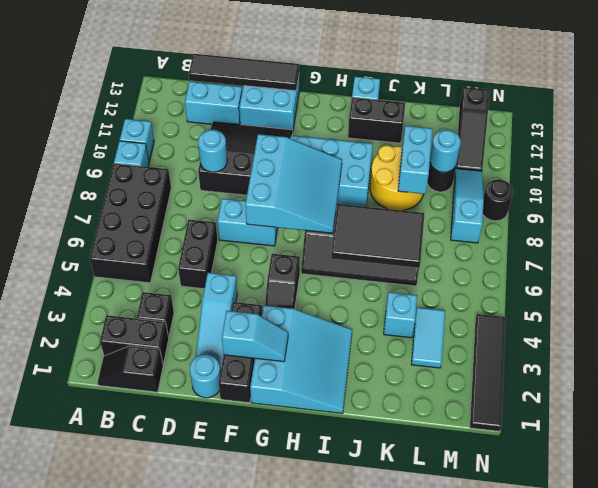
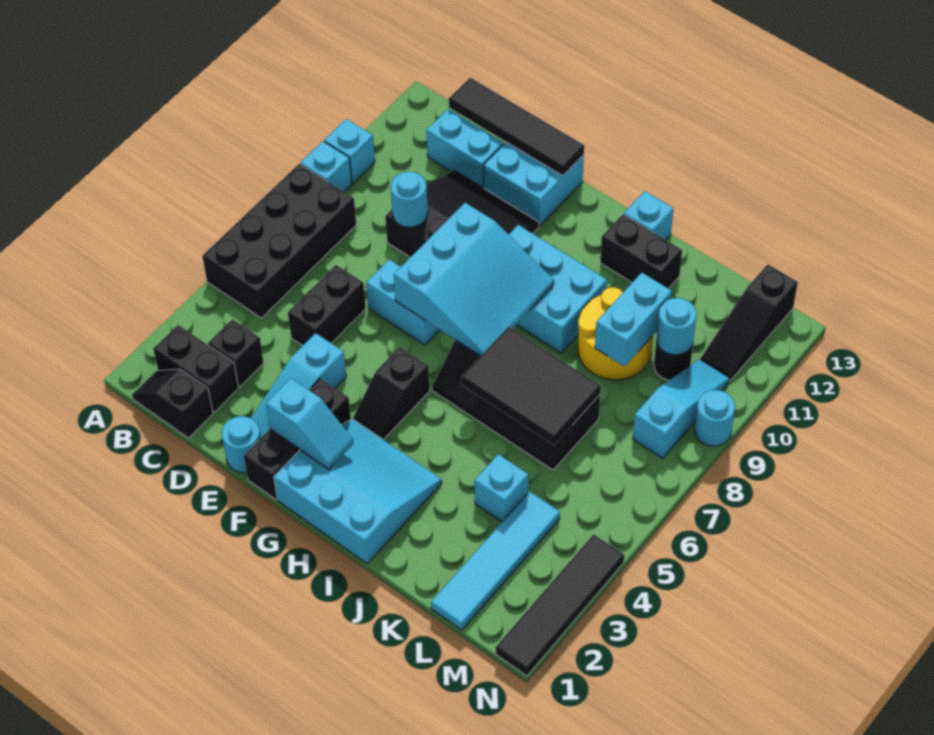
cyan 3x3 slope [250,305,352,413] -> cyan 3x3 slope turned to [274,419,442,564]
cyan 1x2 tile [411,307,445,368] -> cyan 1x4 tile [431,492,560,630]
black 1x1 round brick [483,179,513,221] -> cyan 1x1 round brick [694,390,735,446]

